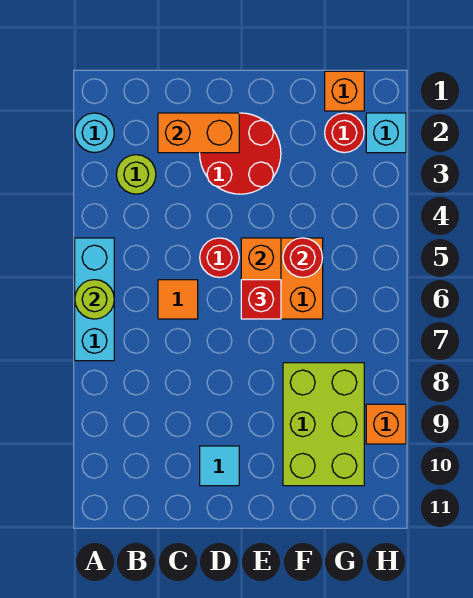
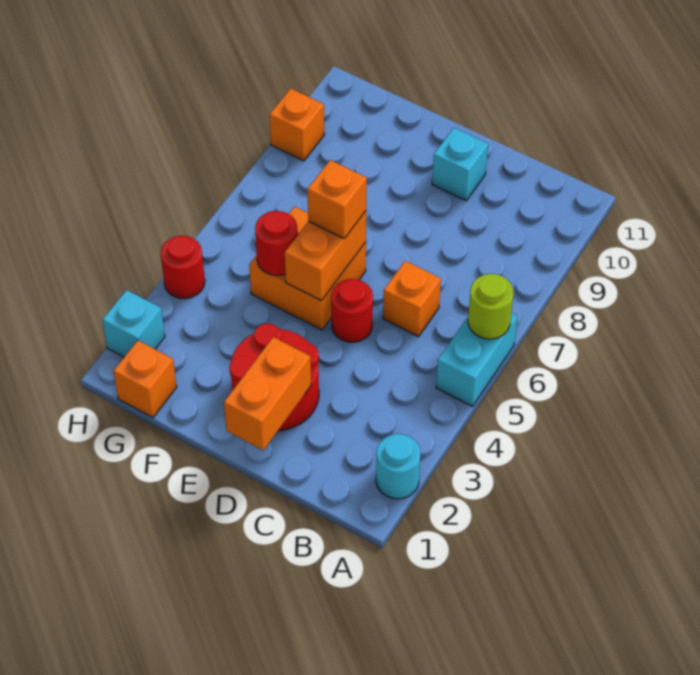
cyan 1x3 brick [75,238,114,361] -> cyan 1x2 brick [436,313,518,406]
lime 1x1 round brick [116,155,156,194] -> none
orange 1x2 brick [158,113,239,153] -> orange 1x2 brick turned to [224,337,311,450]
orange 1x1 tile [158,280,198,319] -> orange 1x1 brick [383,261,441,336]
cyan 1x1 tile [200,446,239,486] -> cyan 1x1 brick [432,128,488,201]
red 1x1 brick [241,280,281,319] -> orange 1x1 brick [307,160,367,239]
lime 2x3 brick [283,363,364,486] -> none
red 1x1 round brick [325,113,364,153] -> red 1x1 round brick moved to [161,236,205,299]

